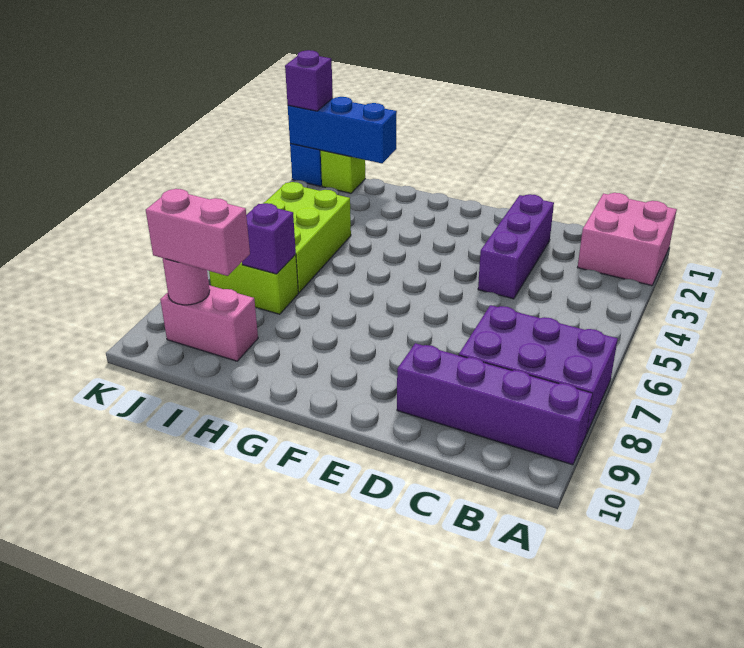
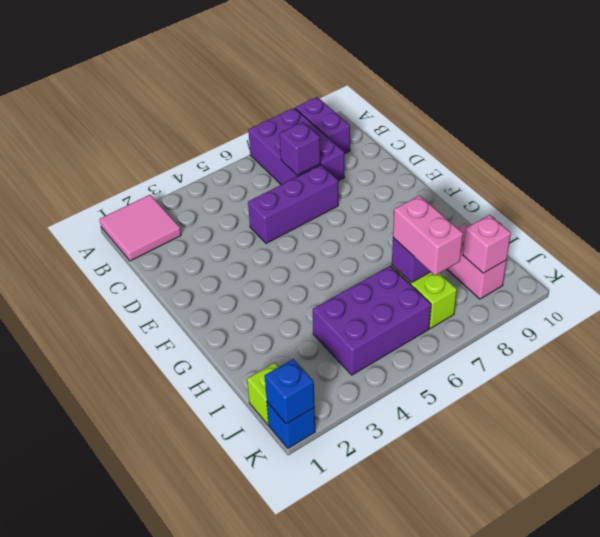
pink 2x2 brick [578,193,677,286] -> pink 2x2 tile [100,195,181,261]
purple 1x4 brick [397,343,593,465] -> purple 1x2 brick [295,97,350,154]
purple 1x3 brick [478,194,554,299] -> purple 1x3 brick moved to [248,165,338,243]
blue 1x3 brick [288,97,397,163] -> blue 1x1 brick [265,359,315,424]
lime 2x3 brick [263,182,351,293] -> purple 2x3 brick [312,266,431,375]
pink 1x2 brick [146,189,250,276] -> pink 1x2 brick moved to [393,196,463,275]
pink 1x1 round brick [163,258,210,305] -> pink 1x1 brick [463,215,511,273]
purple 1x1 brick [285,50,333,111] -> purple 1x1 brick moved to [280,122,320,175]

